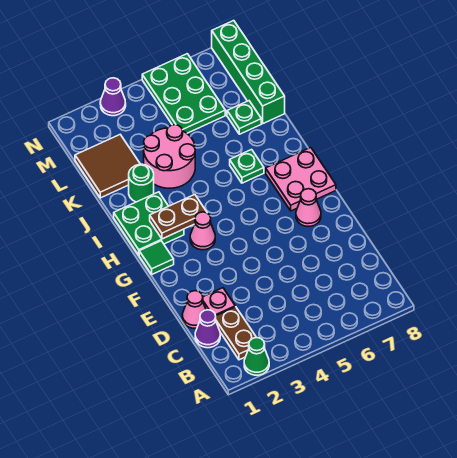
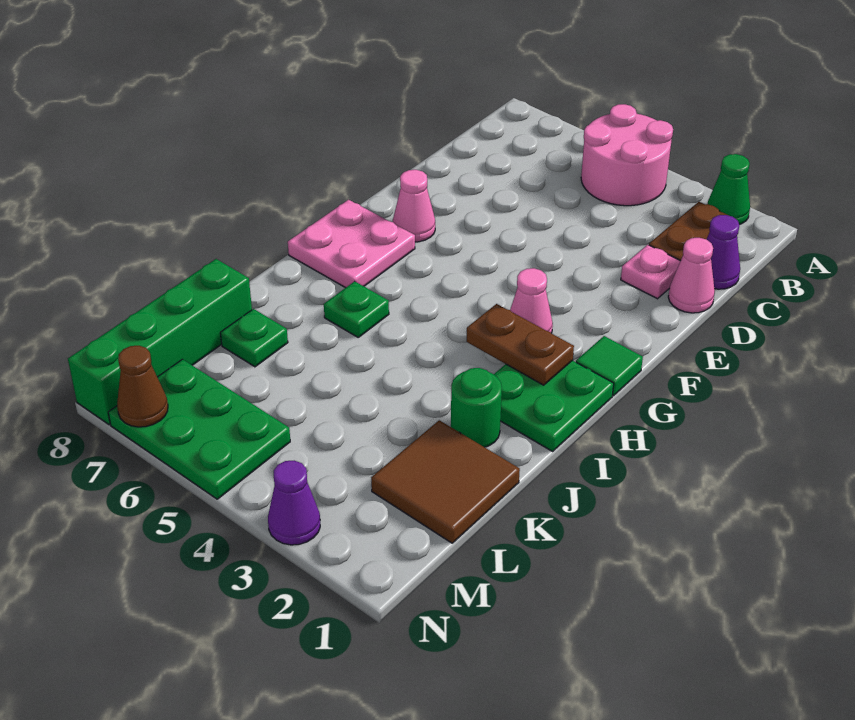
pink 2x2 round brick [144,125,195,188] -> pink 2x2 round brick moved to [581,104,673,206]
green 2x3 plate [142,54,225,133] -> green 2x3 plate turned to [108,359,290,499]
none -> brown 1x1 cone [117,346,168,427]

